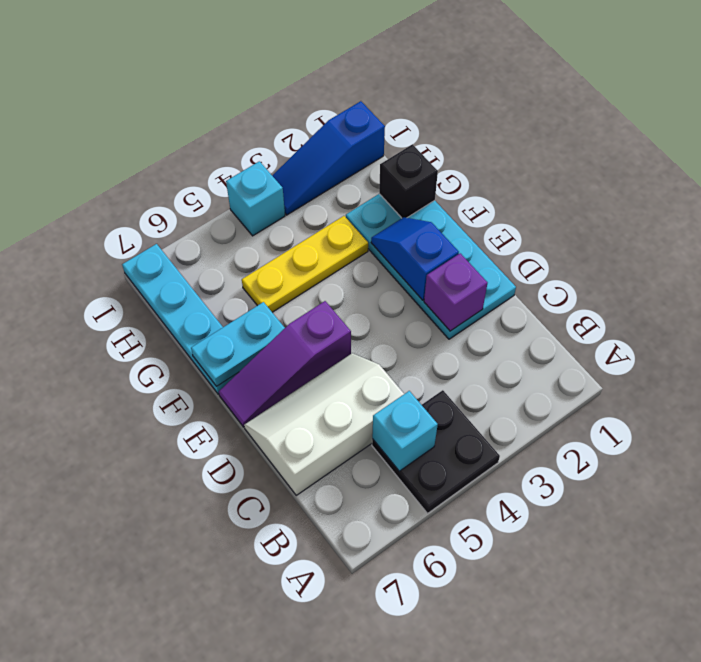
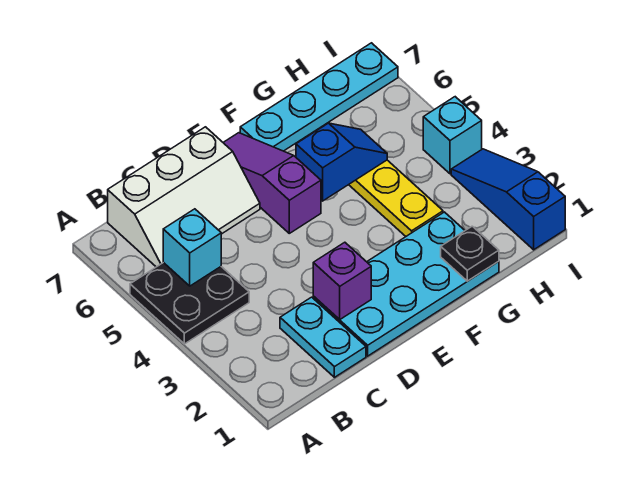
white 2x3 slope [244,353,404,495] -> white 2x3 slope turned to [108,127,260,267]
blue 1x2 slope [371,217,459,300] -> blue 1x2 slope moved to [296,123,387,201]
cyan 1x2 plate [191,302,285,386] -> cyan 1x2 plate moved to [280,297,366,377]
black 1x1 brick [379,144,438,218] -> black 1x1 plate [441,226,499,281]

